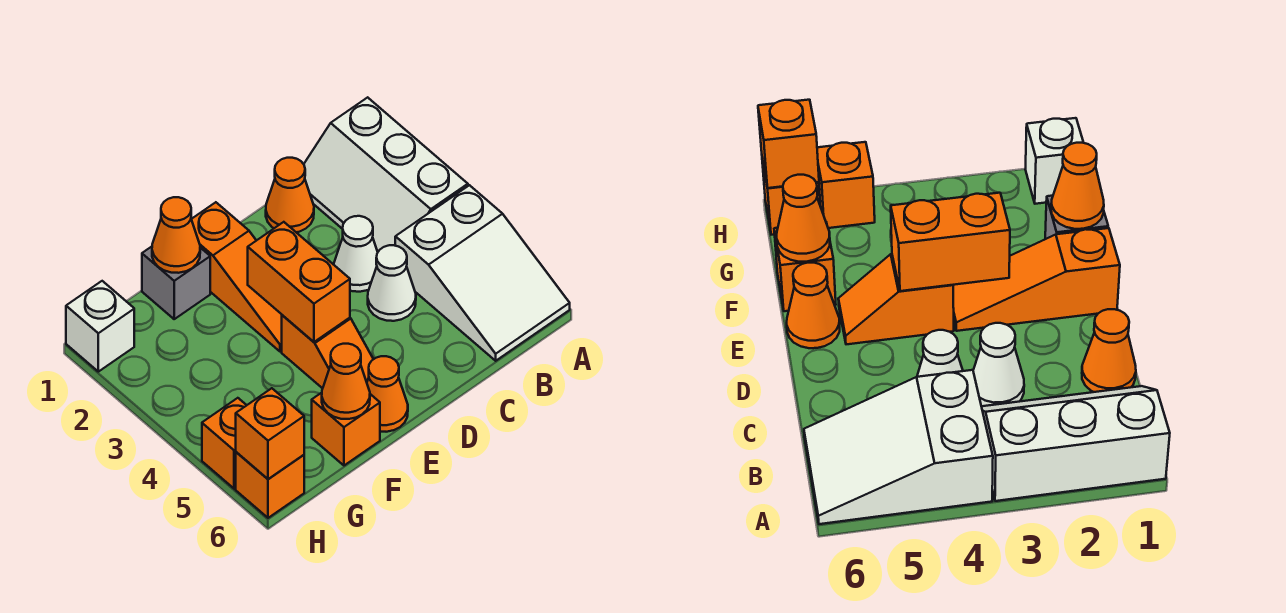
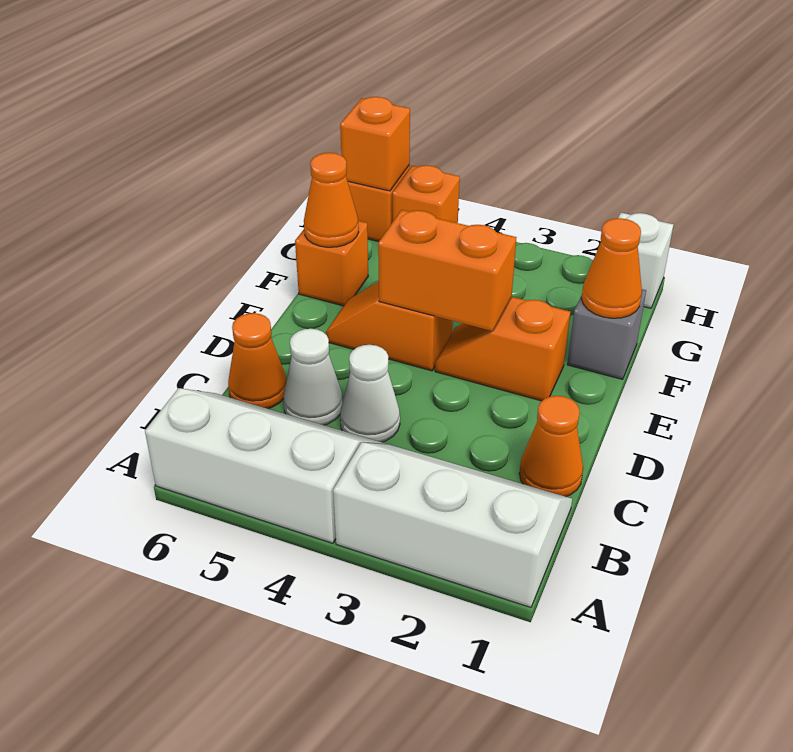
white 2x3 slope [395,185,570,361] -> white 2x3 slope turned to [145,388,385,543]
white 1x1 cone [334,216,378,292] -> white 1x1 cone moved to [284,329,342,425]
orange 1x3 slope [191,202,282,352] -> orange 1x2 slope [435,297,571,401]
orange 1x1 cone [367,356,408,432] -> orange 1x1 cone moved to [228,313,286,409]

